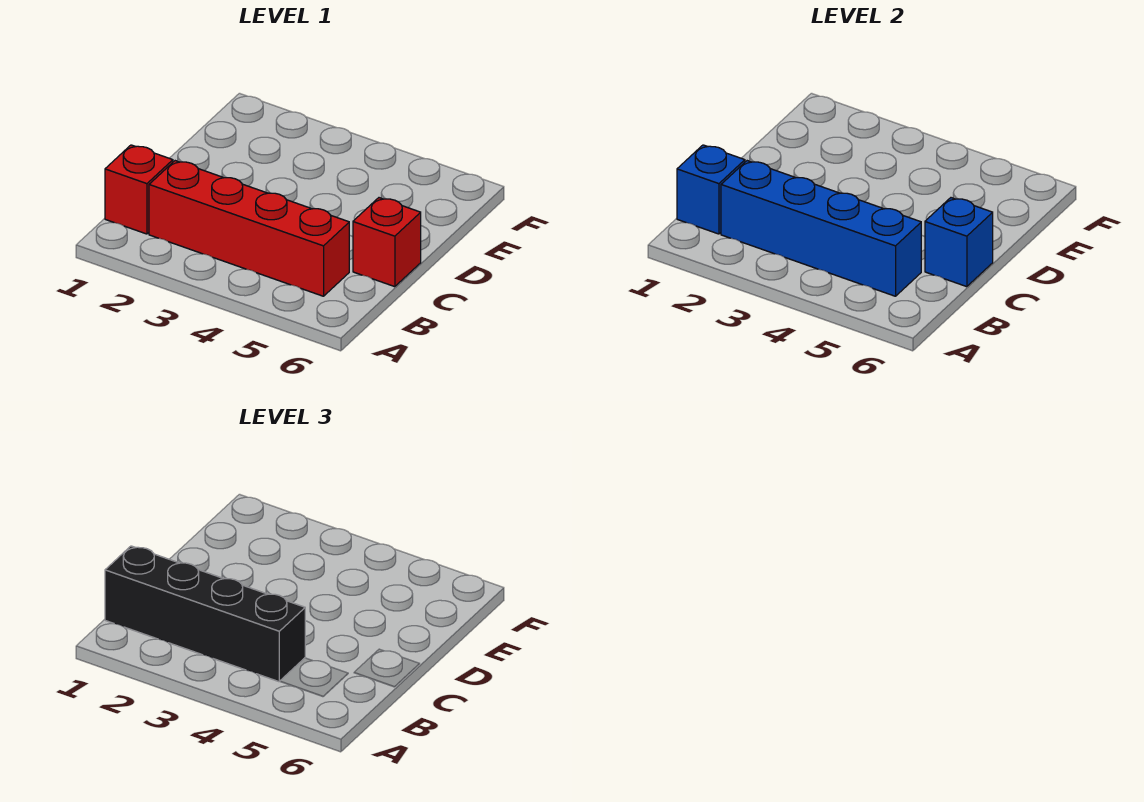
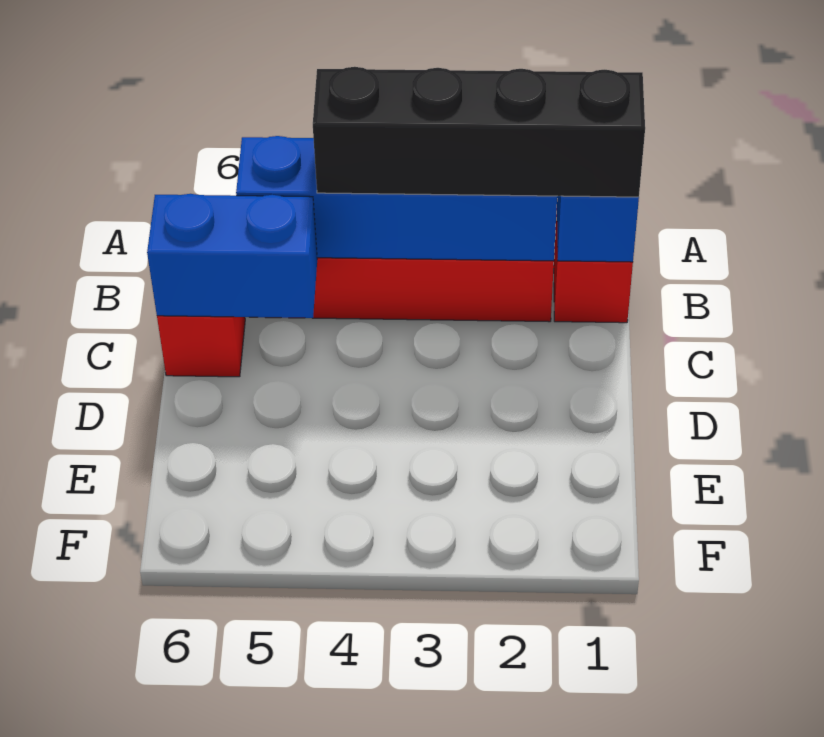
blue 1x1 brick [925,198,993,287] -> blue 1x2 brick [147,194,317,318]

